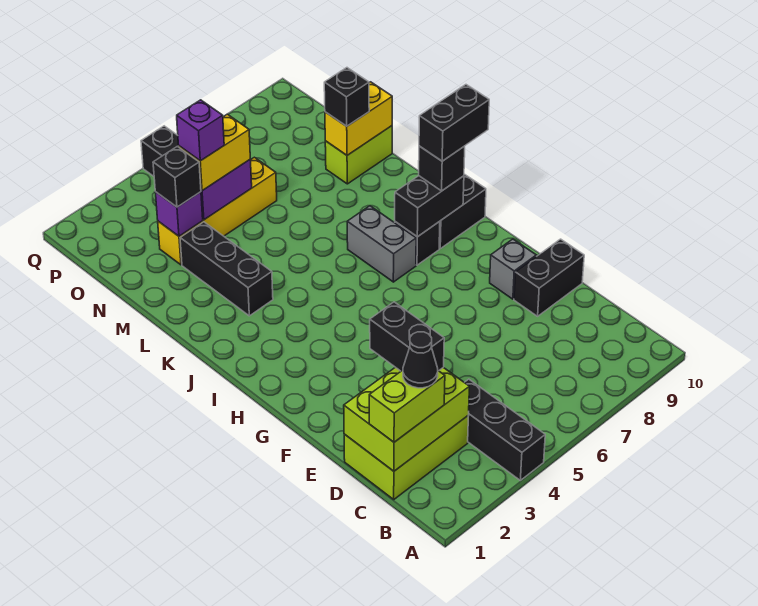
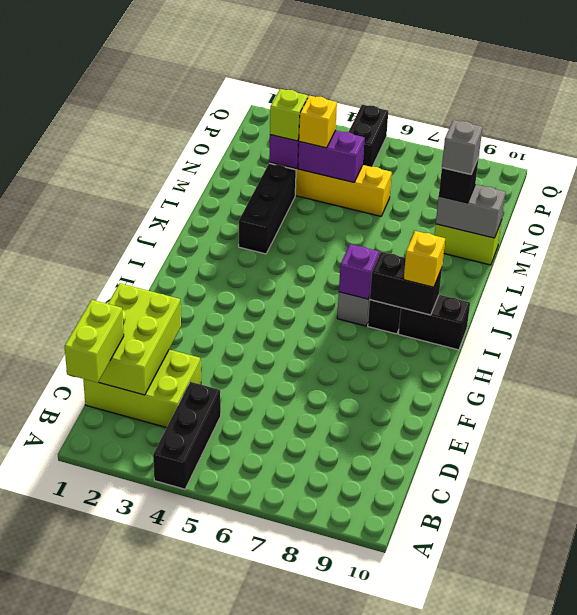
lime 2x3 brick [344,367,469,471] -> lime 2x3 brick turned to [98,283,181,395]
lime 1x2 brick [369,370,445,442] -> lime 1x2 brick turned to [64,300,124,383]
black 1x1 cone [403,332,438,388] -> none
black 1x2 brick [370,302,444,371] -> none
black 1x2 brick [514,239,584,316] -> none
grey 1x1 brick [490,239,536,299] -> grey 1x1 brick moved to [442,120,482,174]
black 1x1 brick [419,146,465,191] -> yellow 1x1 brick [404,231,445,287]
black 1x2 brick [419,85,489,161] -> none
yellow 1x2 brick [325,82,392,155] -> grey 1x2 brick [436,184,506,238]
black 1x1 brick [153,146,201,207] -> lime 1x1 brick [270,89,308,141]
yellow 1x2 brick [179,114,250,191] -> yellow 1x1 brick [299,96,337,148]
purple 1x1 brick [177,100,224,161] -> purple 1x1 brick moved to [339,244,379,299]

